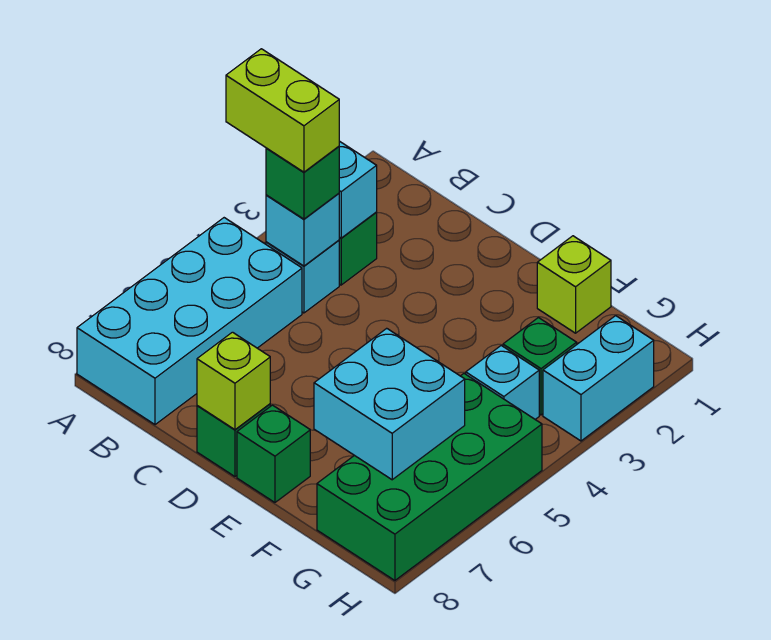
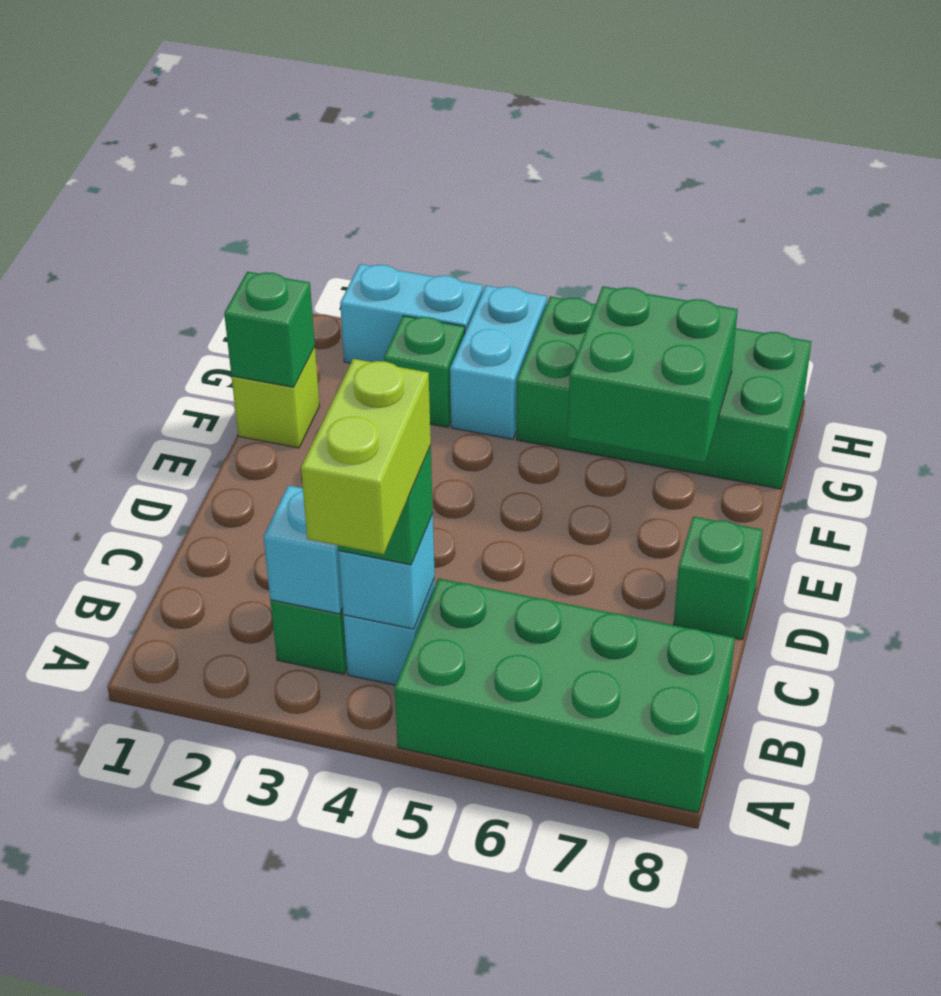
cyan 2x4 brick [77,218,302,425] -> green 2x4 brick [395,578,735,813]
lime 1x1 brick [197,332,270,430] -> none
green 1x1 brick [237,405,310,502] -> green 1x1 brick moved to [224,272,315,387]
cyan 2x2 brick [314,328,465,480] -> green 2x2 brick [568,286,738,463]
cyan 1x1 brick [466,346,539,419] -> cyan 1x2 brick [450,286,547,439]

